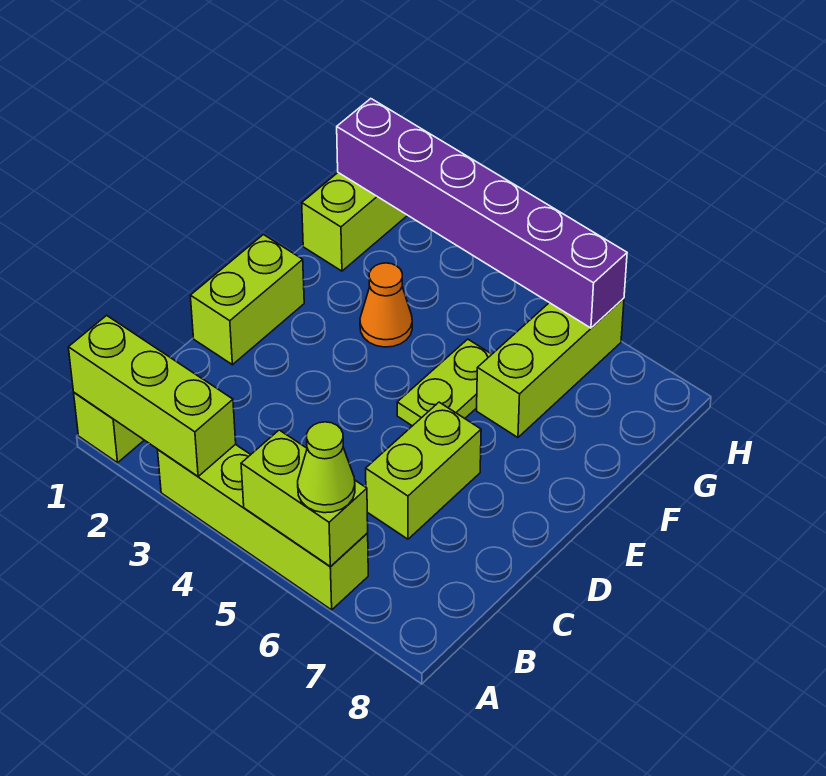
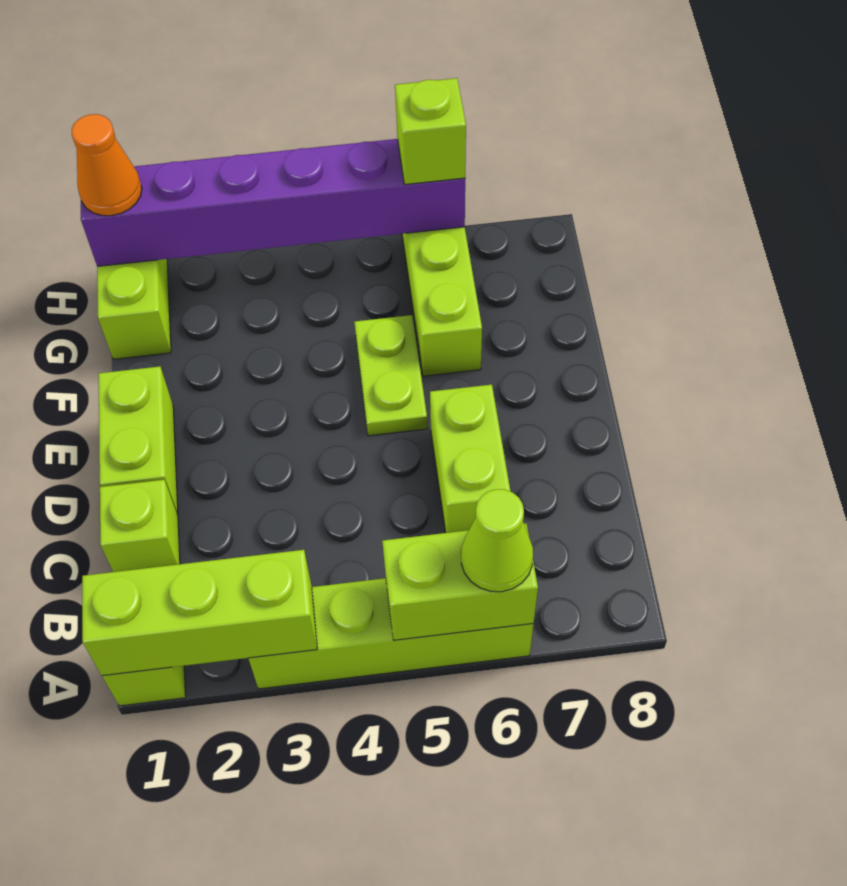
none -> lime 1x1 brick [100,480,180,572]
orange 1x1 cone [360,263,412,347] -> orange 1x1 cone moved to [72,114,142,216]
none -> lime 1x1 brick [395,78,466,184]

